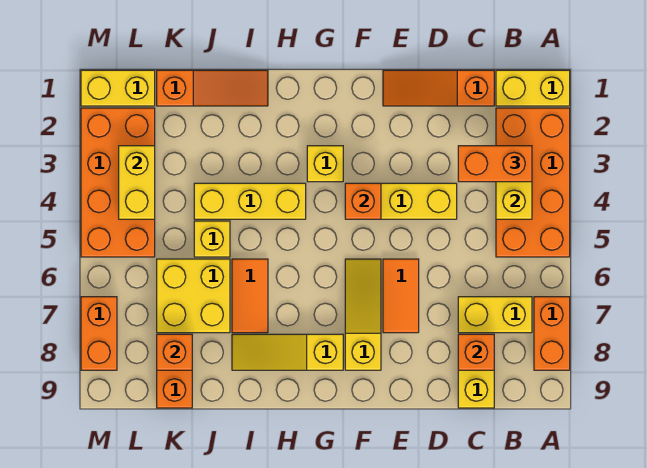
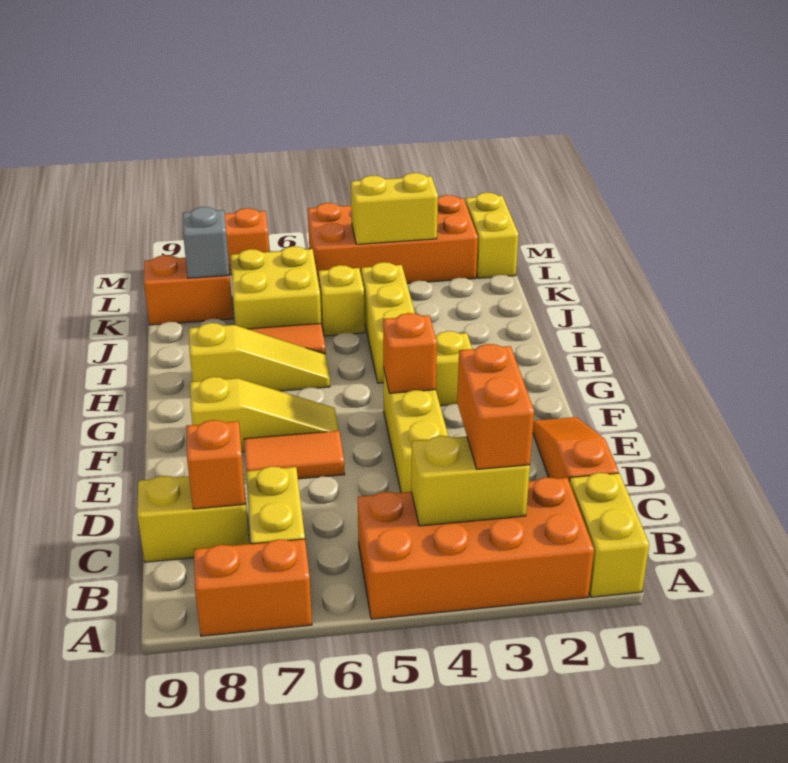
yellow 1x3 slope [232,334,343,370] -> yellow 1x3 slope turned to [189,323,330,391]
orange 1x3 slope [157,70,268,106] -> none
orange 1x1 brick [157,334,192,370] -> grey 1x1 brick [183,207,229,278]

